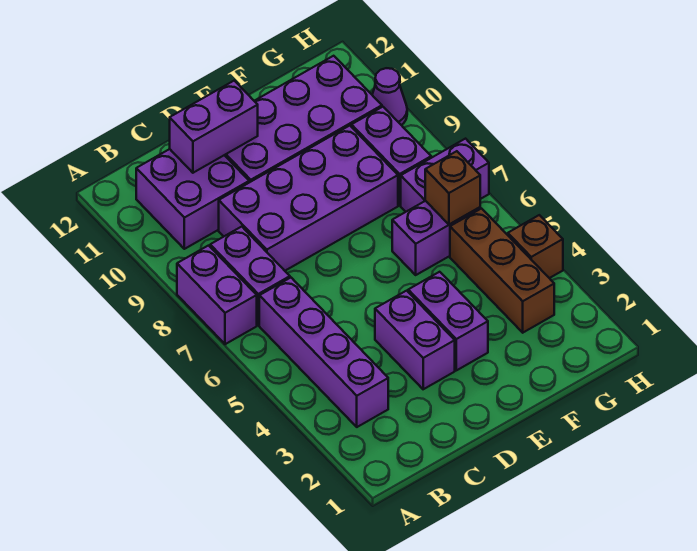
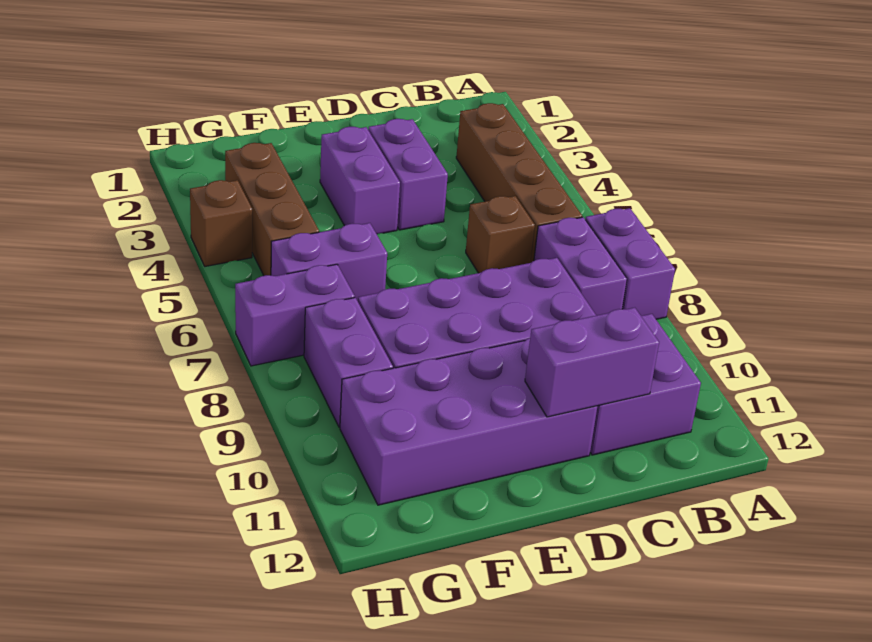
purple 1x4 brick [259,278,388,427] -> brown 1x4 brick [456,103,582,263]
brown 1x1 brick [425,151,480,225] -> brown 1x1 brick moved to [466,196,535,273]
purple 1x1 cone [372,68,407,125] -> none

